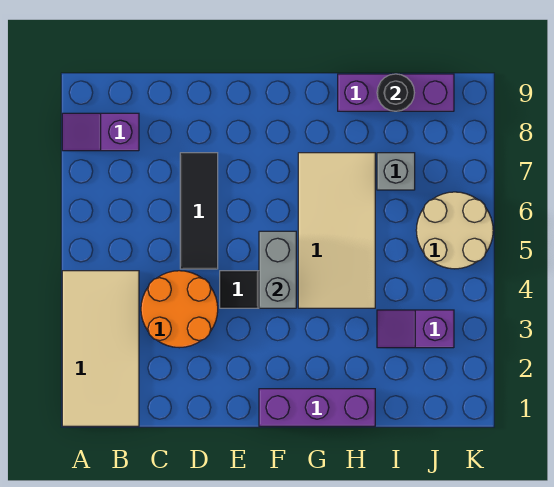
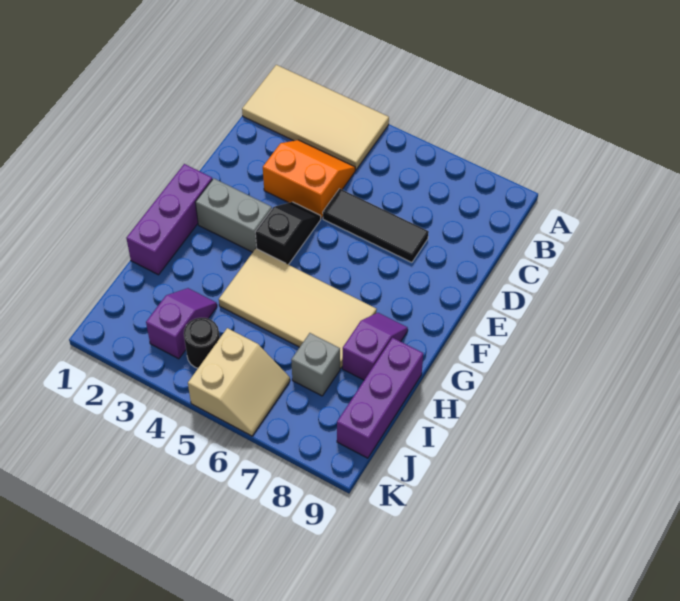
purple 1x2 slope [62,113,139,151] -> purple 1x2 slope moved to [343,313,408,380]
orange 2x2 round brick [141,271,218,348] -> orange 2x2 slope [263,140,355,218]
grey 1x2 brick [259,231,296,308] -> grey 1x2 brick moved to [195,178,272,252]
black 1x1 round brick [377,74,414,111] -> black 1x1 round brick moved to [184,318,220,368]
tan 2x2 round brick [416,192,493,269] -> tan 2x2 slope [188,328,290,436]

